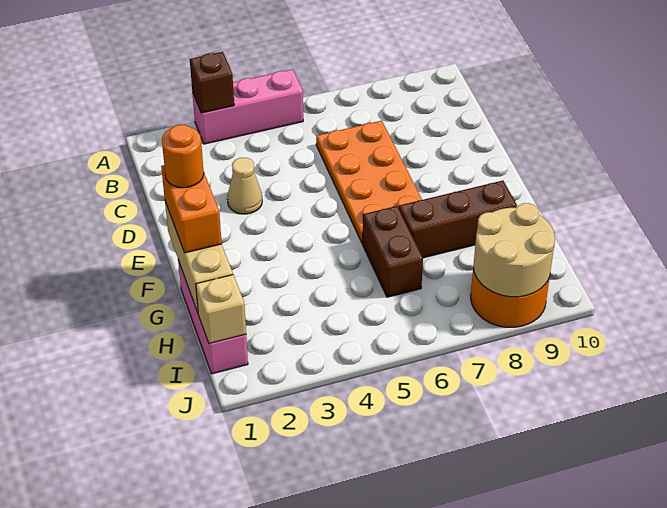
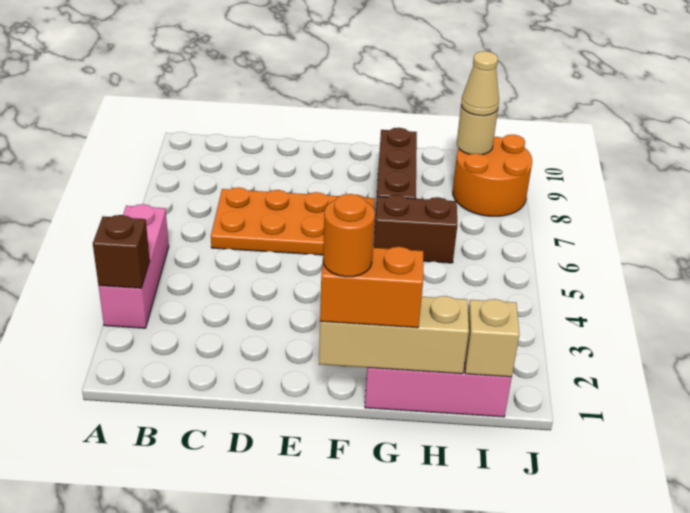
tan 1x1 cone [227,157,262,214] -> tan 1x1 cone moved to [461,51,499,116]
tan 2x2 round brick [474,203,555,297] -> tan 1x1 round brick [457,106,498,155]

